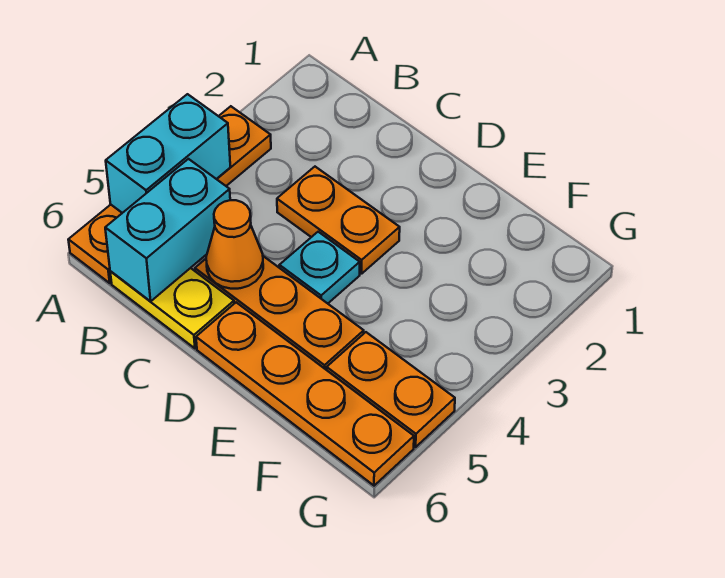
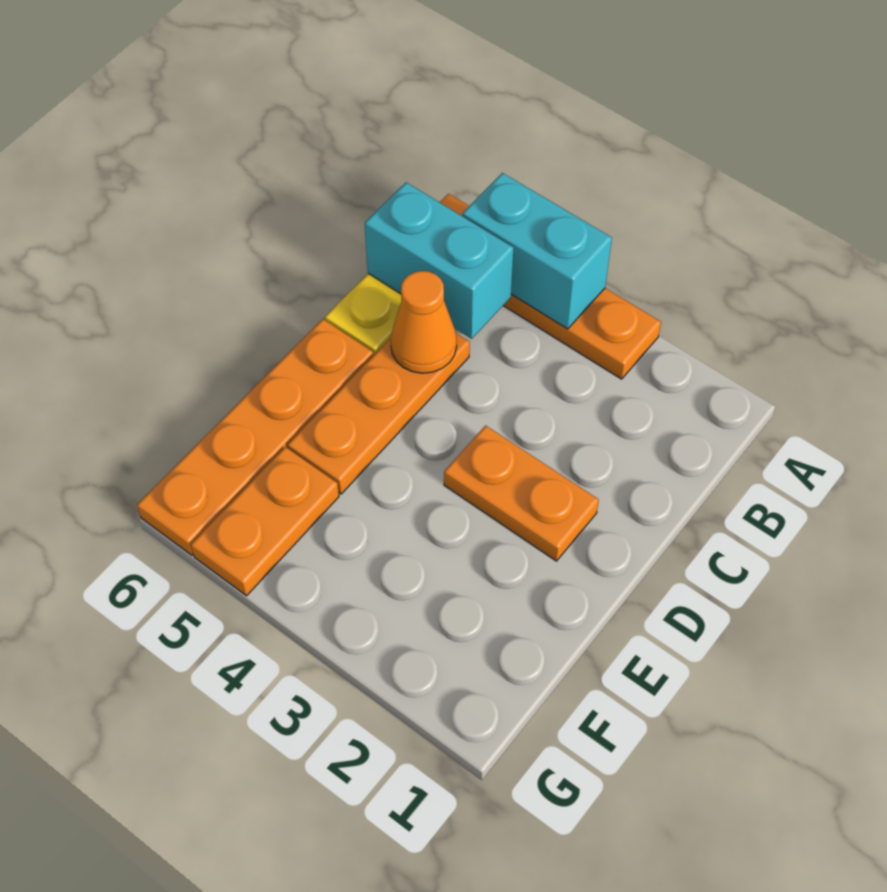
orange 1x2 plate [277,167,400,274] -> orange 1x2 plate turned to [444,426,599,561]
cyan 1x1 plate [279,232,360,303] -> none

